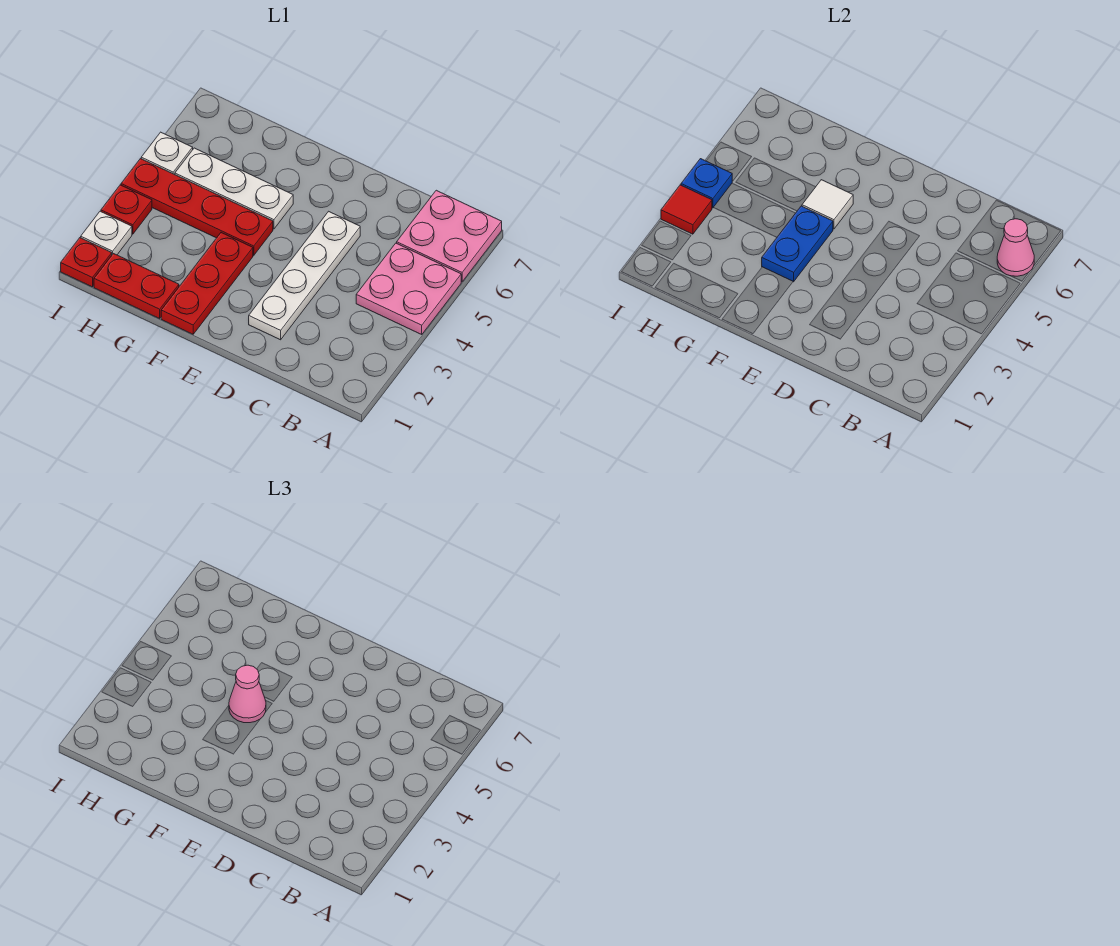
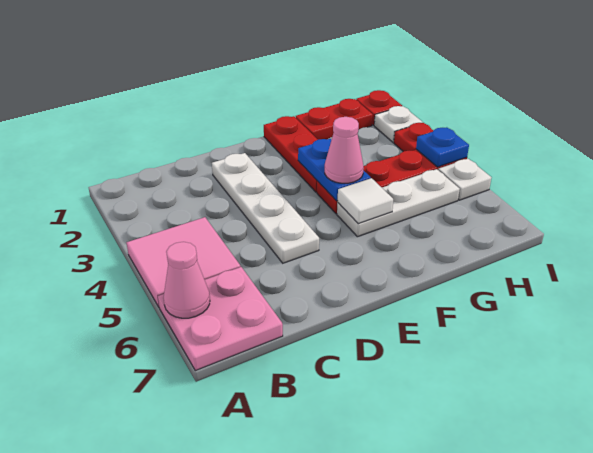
pink 2x2 plate [356,243,461,334] -> pink 2x2 tile [126,217,241,307]
red 1x1 tile [661,185,712,234] -> none

